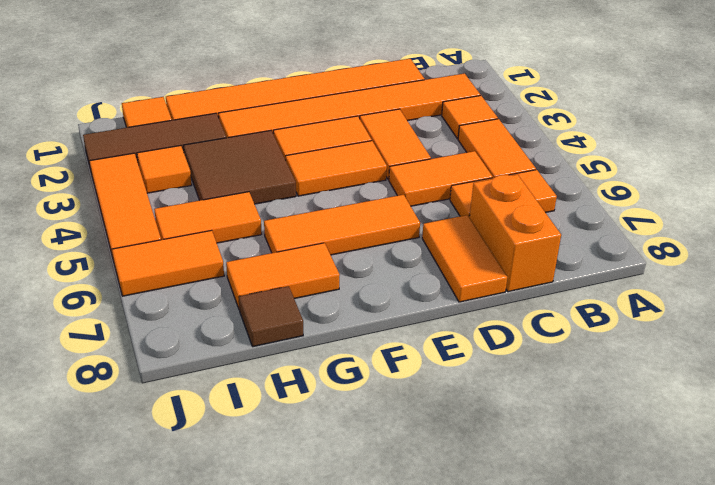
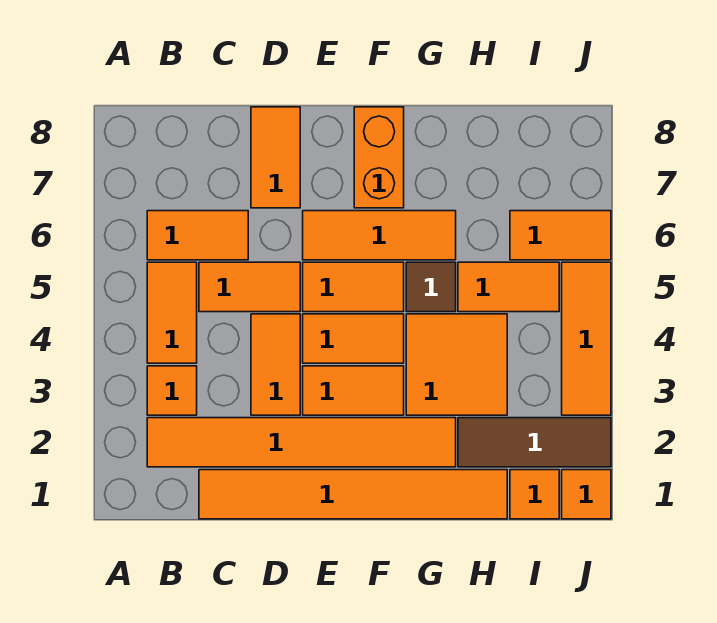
orange 1x2 brick [470,174,561,292] -> orange 1x2 brick moved to [354,107,404,208]
brown 2x2 tile [183,131,296,204] -> orange 2x2 tile [406,314,507,415]
orange 1x2 tile [226,243,340,310] -> orange 1x2 tile moved to [303,262,404,312]
brown 1x1 tile [239,286,303,347] -> brown 1x1 tile moved to [406,262,456,312]
orange 1x1 tile [137,146,192,193] -> orange 1x1 tile moved to [562,470,611,519]

